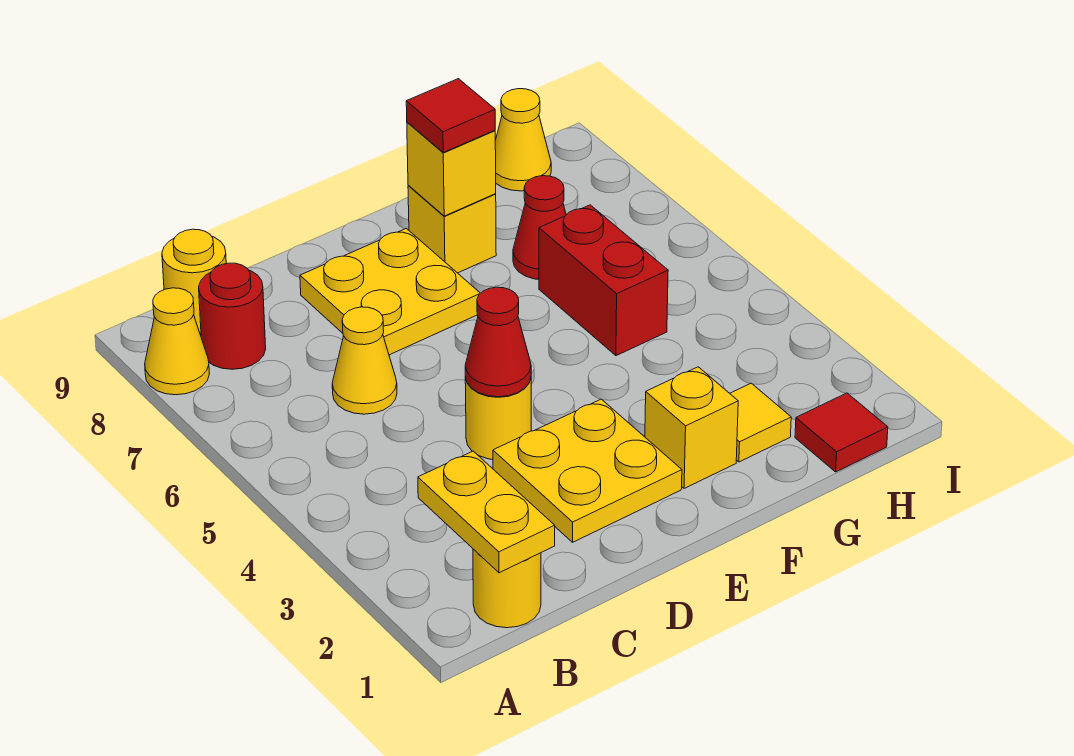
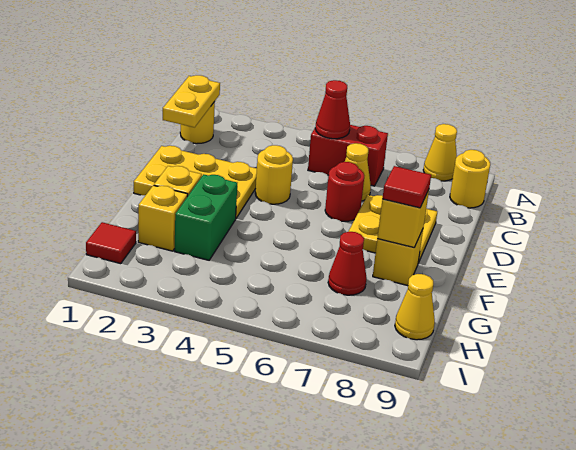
yellow 1x2 plate [418,451,555,573] -> yellow 1x2 plate turned to [163,75,220,127]
red 1x1 round brick [199,263,266,369] -> red 1x1 round brick moved to [325,162,364,221]
yellow 2x2 plate [493,399,682,542] -> yellow 2x3 plate [134,146,257,218]
red 1x1 cone [465,287,531,397] -> red 1x1 cone moved to [315,80,350,139]
none -> green 1x2 brick [174,174,237,260]
yellow 1x1 tile [730,383,791,462] -> yellow 1x1 brick [138,185,188,251]
red 1x2 brick [539,205,668,356] -> red 1x2 brick moved to [308,125,388,186]

